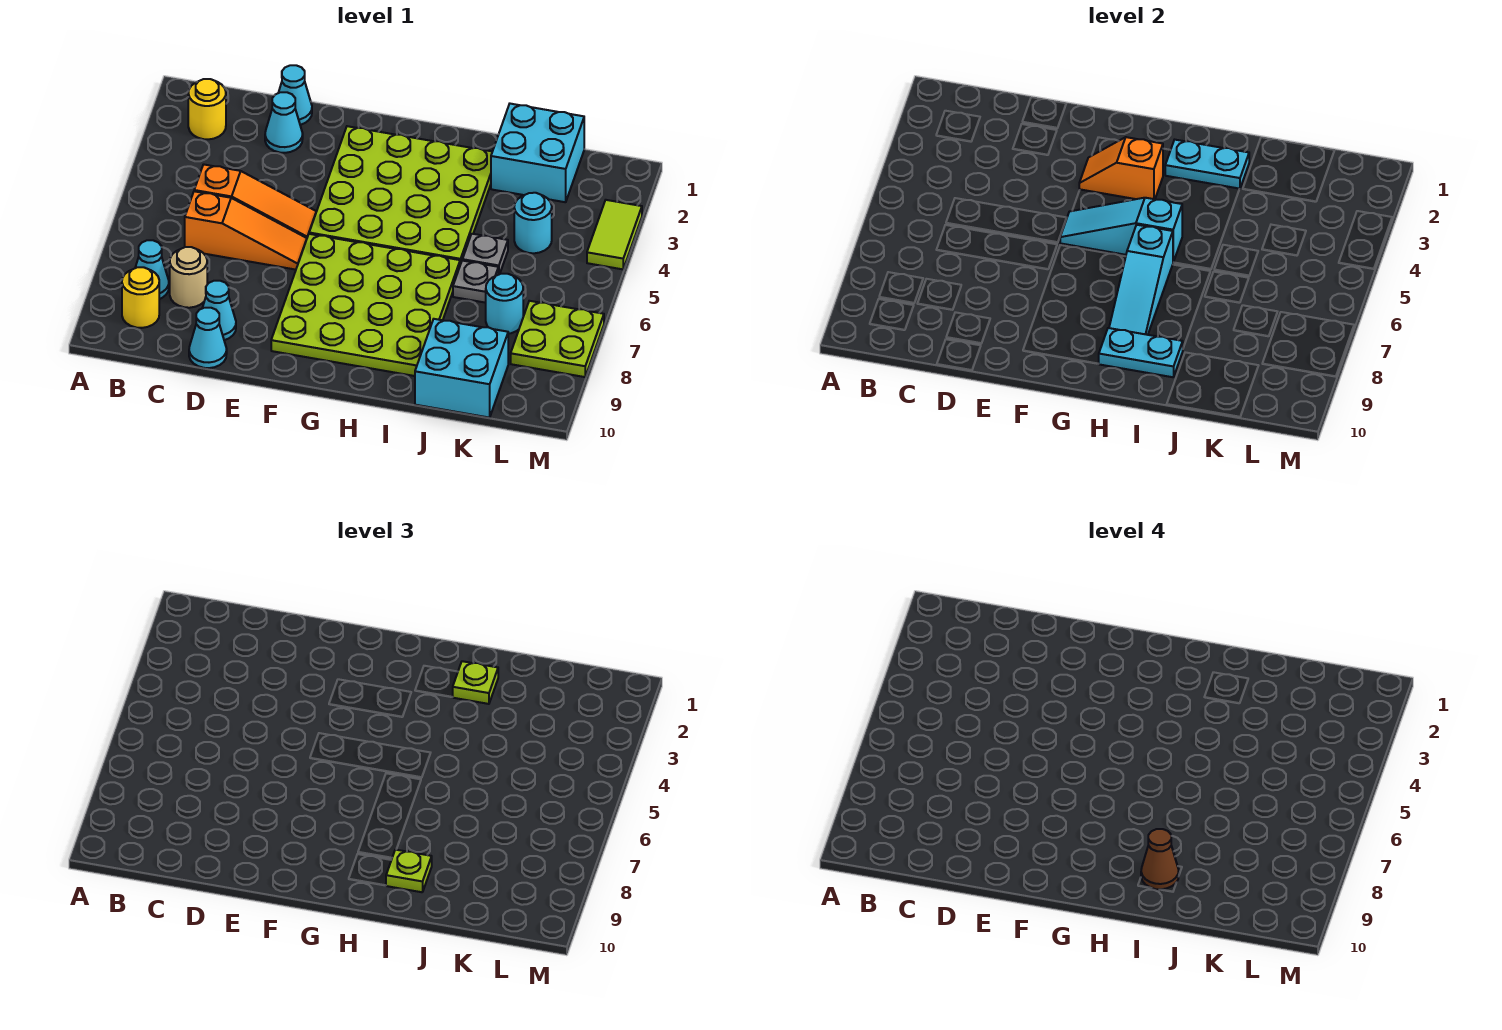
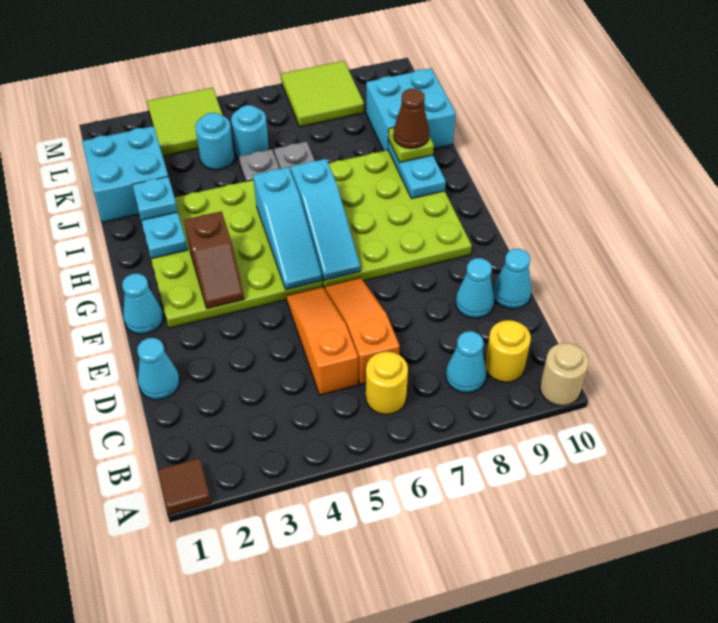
none -> brown 1x1 tile [158,458,211,515]
yellow 1x1 round brick [188,79,226,139] -> yellow 1x1 round brick moved to [366,352,408,415]
tan 1x1 round brick [170,247,207,308] -> tan 1x1 round brick moved to [540,343,589,406]
cyan 1x1 cone [265,92,303,153] -> cyan 1x1 cone moved to [122,274,163,334]
orange 1x2 slope [1079,137,1163,199] -> brown 1x2 slope [184,211,244,309]
cyan 1x3 slope [1109,225,1173,335] -> cyan 1x3 slope turned to [291,159,360,280]
lime 1x1 plate [453,661,498,704] -> cyan 1x1 plate [132,176,178,220]
cyan 1x1 round brick [486,274,523,334] -> cyan 1x1 round brick moved to [231,105,269,158]
lime 2x2 plate [511,301,604,377] -> lime 2x2 tile [281,61,364,127]
lime 1x2 tile [587,200,642,269] -> lime 2x2 tile [147,88,223,156]

